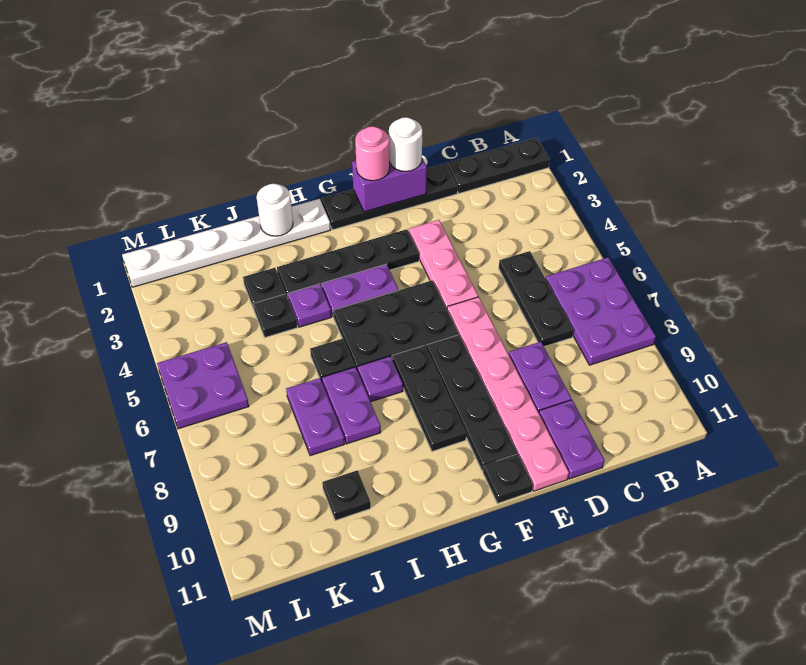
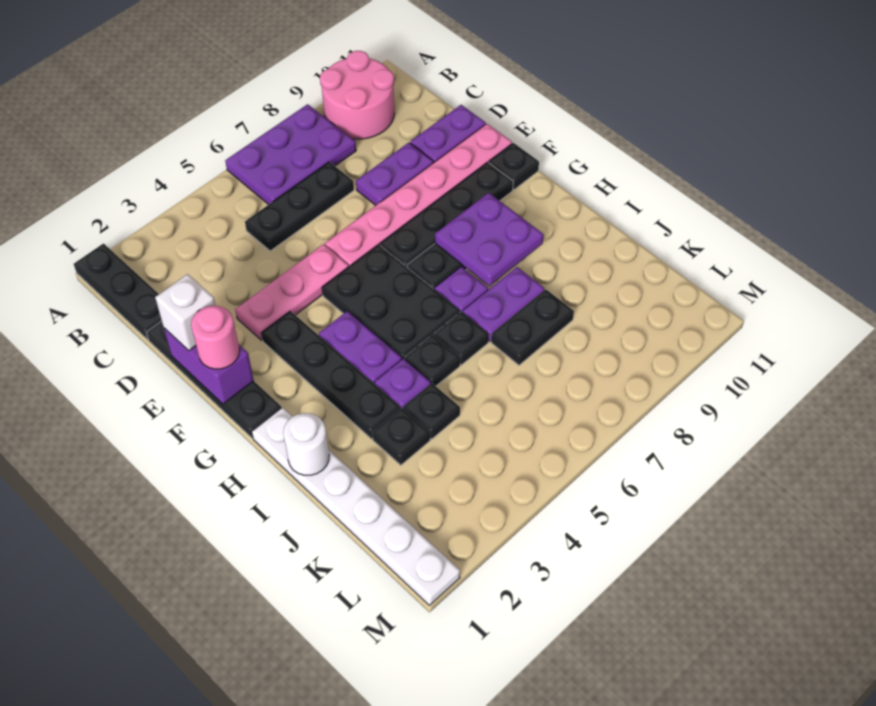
none -> pink 2x2 round brick [320,51,394,139]
white 1x1 round brick [389,117,422,171] -> white 1x1 brick [155,274,216,351]
purple 1x2 plate [286,378,345,456] -> black 1x2 plate [491,289,574,365]
black 1x1 plate [322,470,371,521] -> black 1x1 plate moved to [405,335,460,386]
purple 2x2 plate [157,342,249,429] -> purple 2x2 plate moved to [435,193,544,286]

